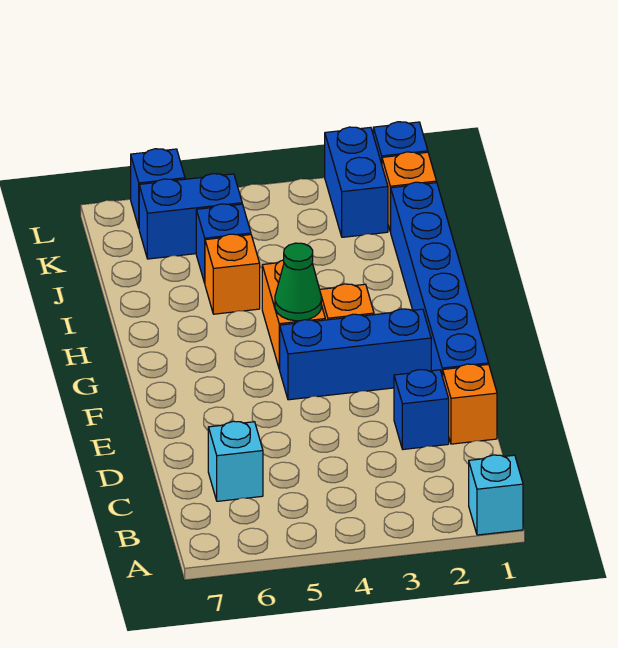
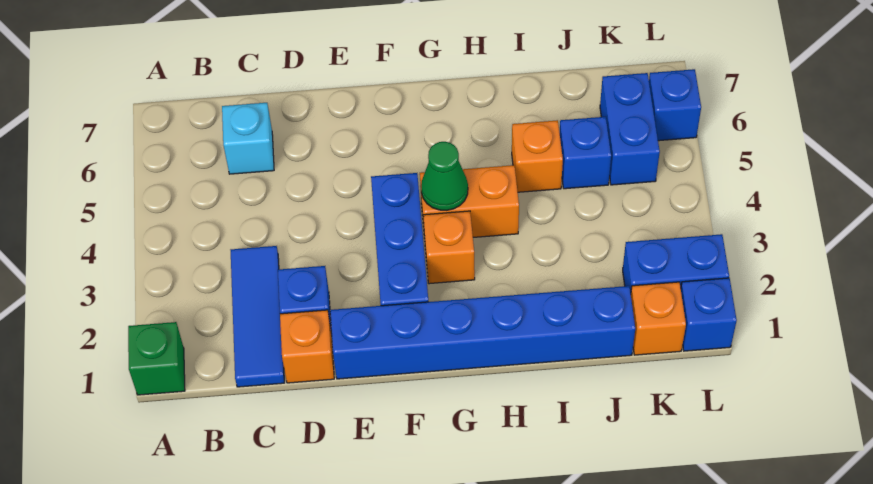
cyan 1x1 brick [469,455,523,535] -> green 1x1 brick [128,322,185,395]
none -> blue 1x3 tile [231,246,284,387]

